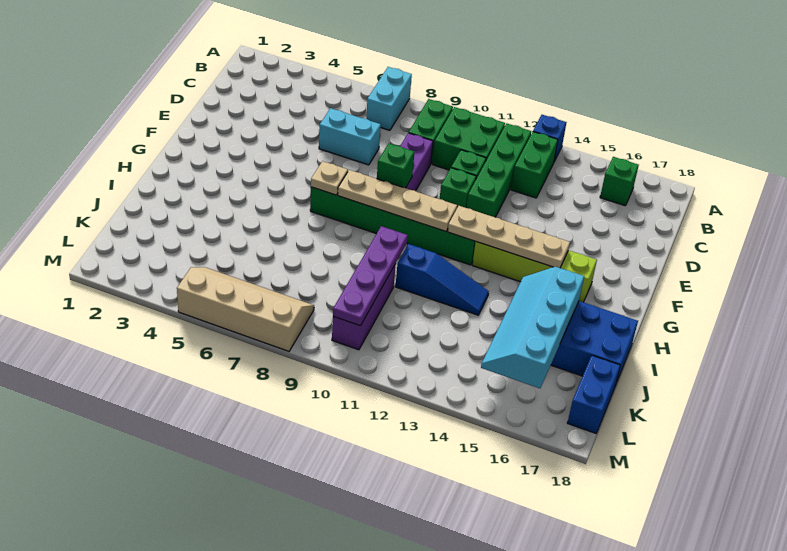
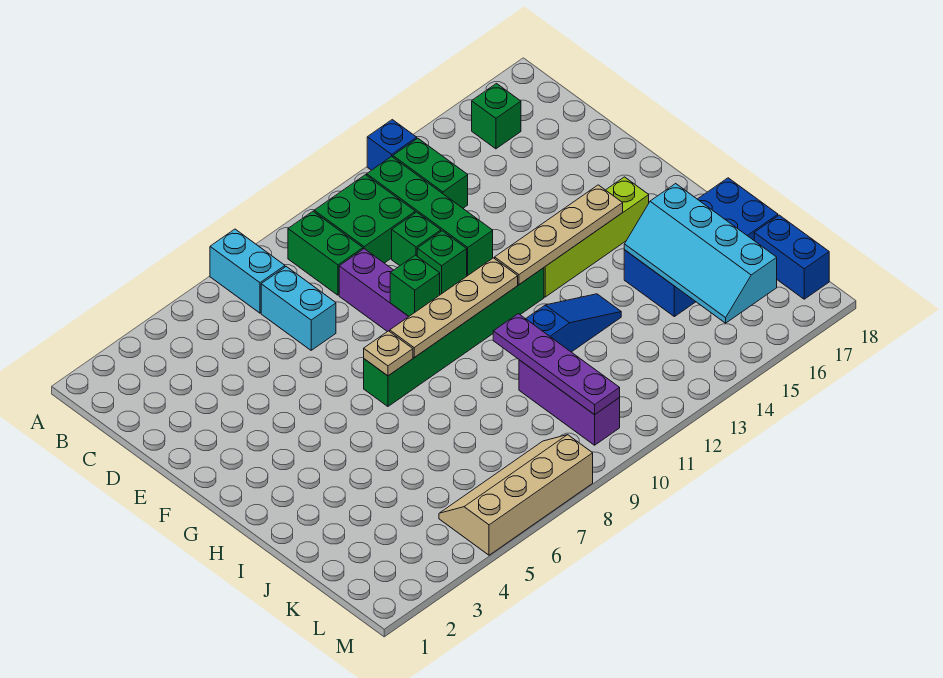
cyan 1x2 brick [319,108,381,165] -> cyan 1x2 brick turned to [261,267,336,350]

